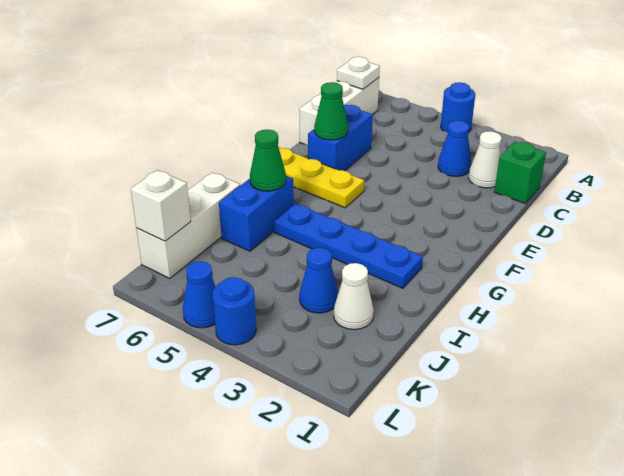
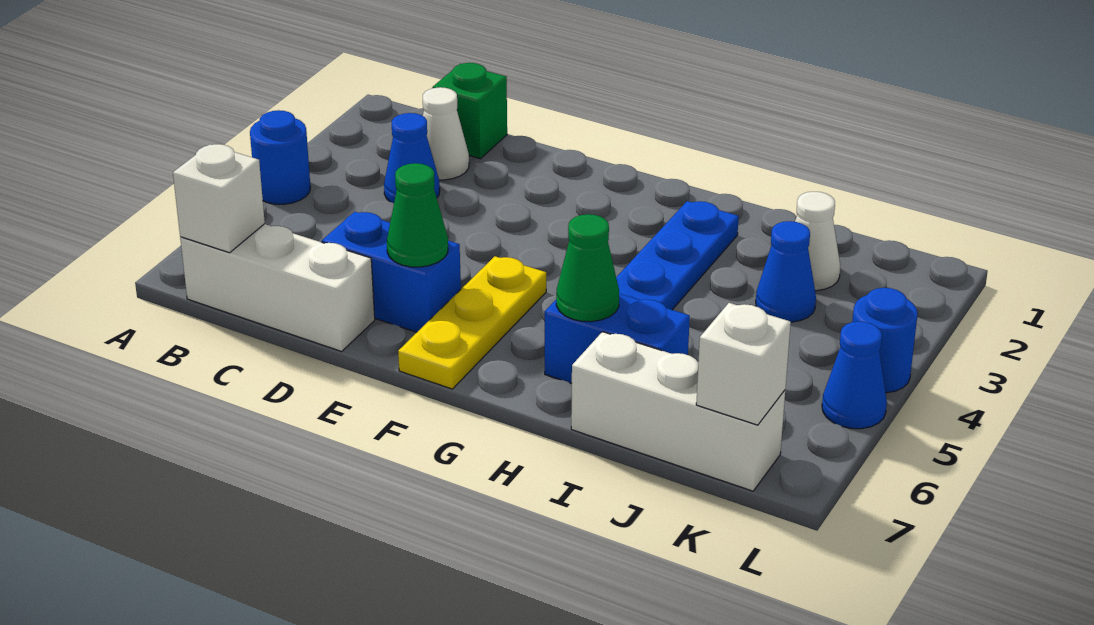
white 1x1 plate [337,57,380,89] -> white 1x1 brick [173,144,265,253]

